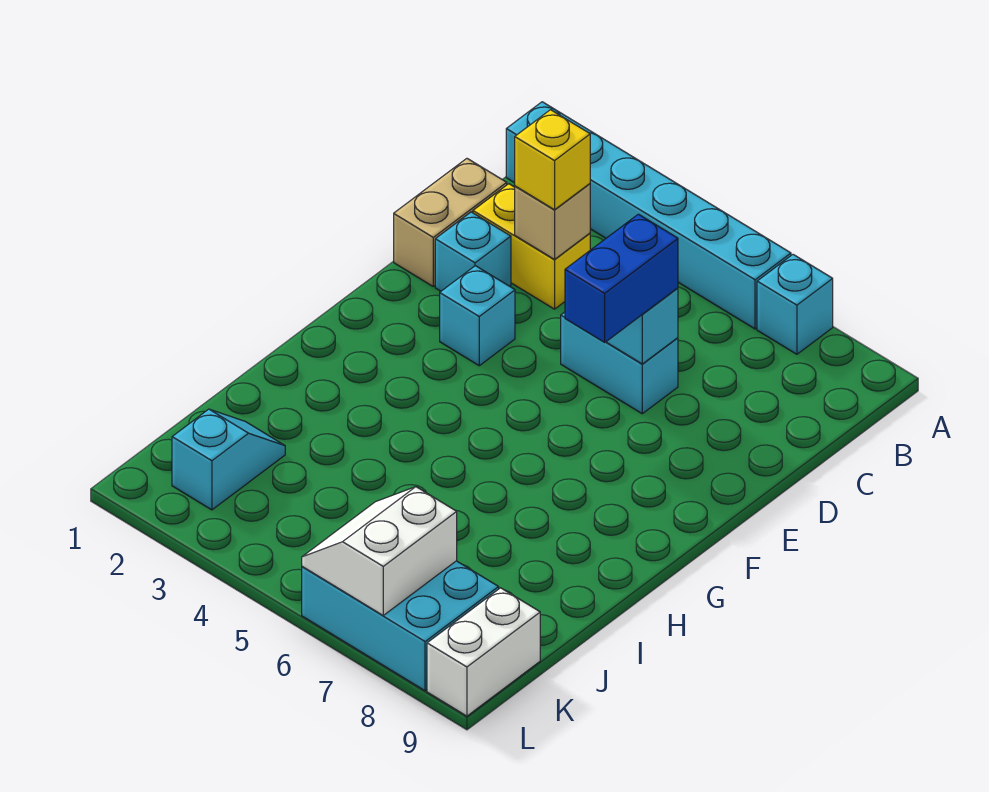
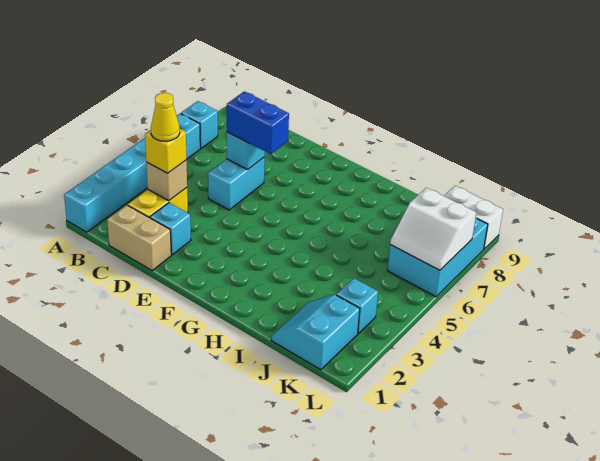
none -> yellow 1x1 cone [151,93,180,141]
cyan 1x1 brick [440,266,515,366] -> cyan 1x1 brick moved to [336,278,378,333]
cyan 1x2 slope [172,409,285,510] -> cyan 2x2 slope [271,295,360,370]

